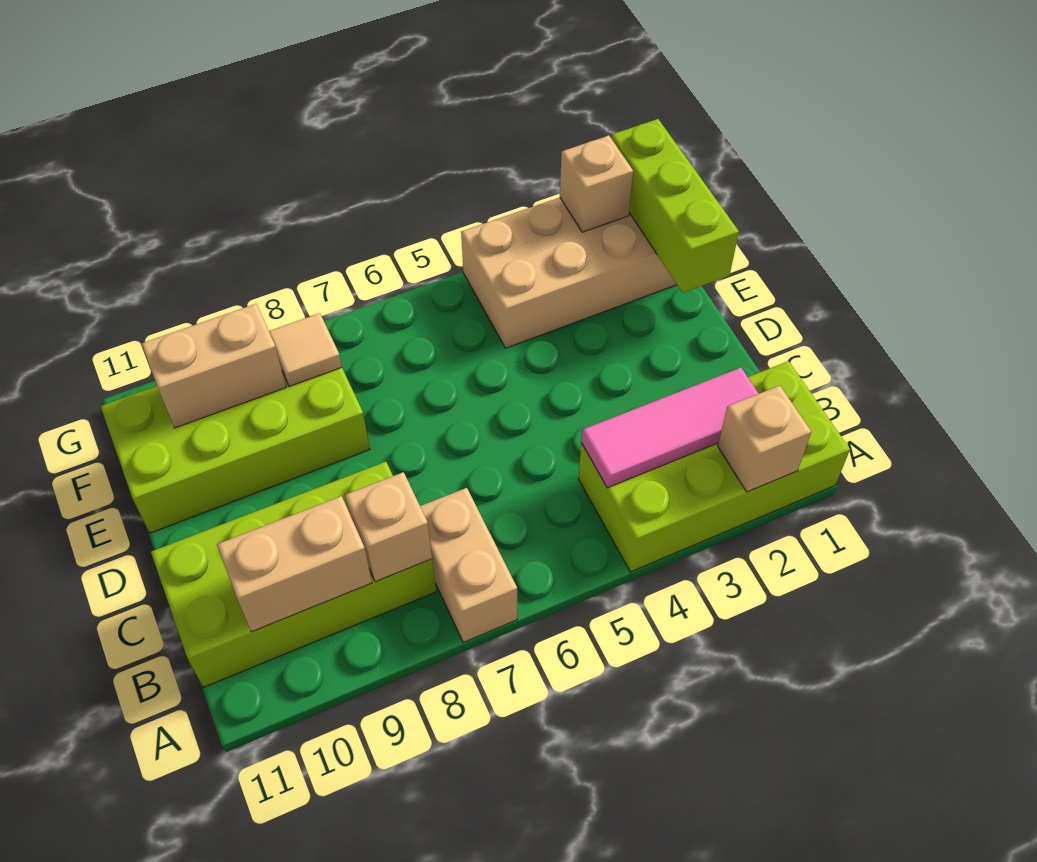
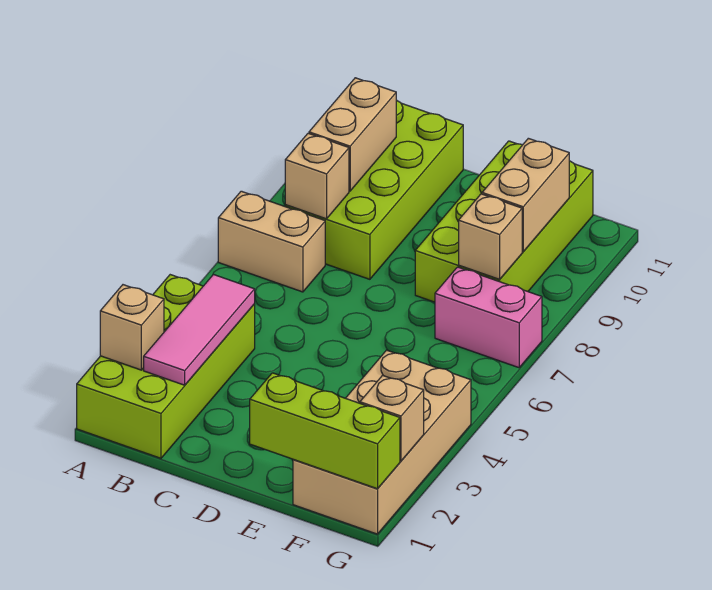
none -> pink 1x2 brick [435,267,542,368]
tan 1x1 tile [269,313,342,386] -> tan 1x1 brick [459,194,522,279]

